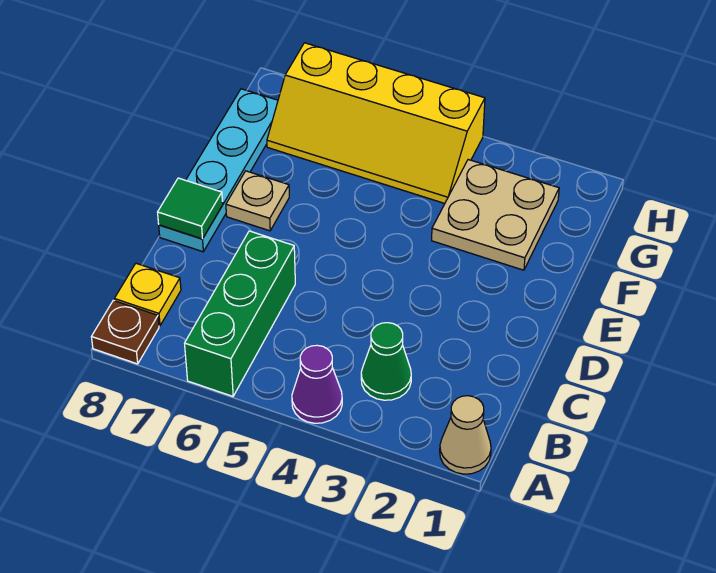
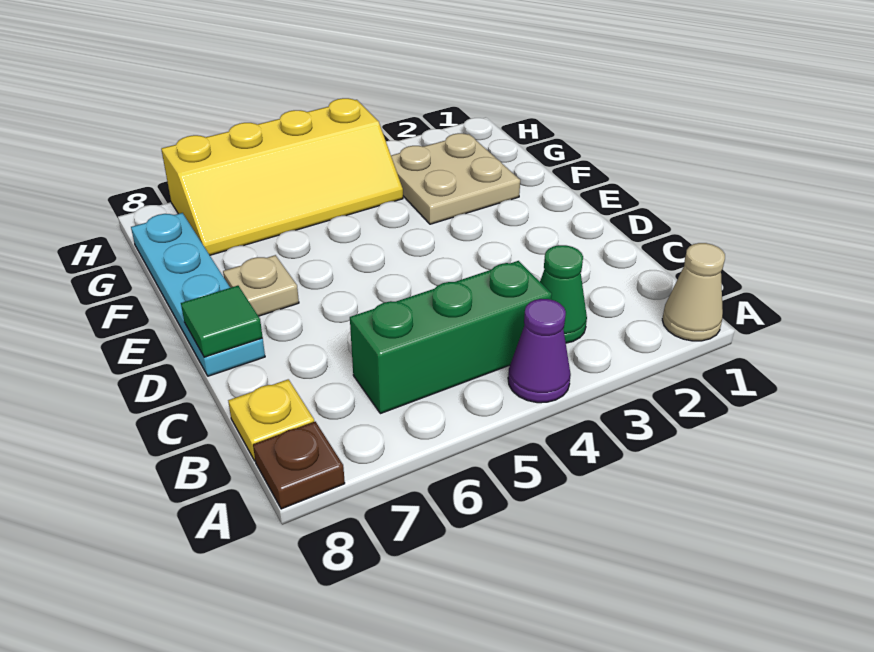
green 1x3 brick [185,231,295,396] -> green 1x3 brick turned to [350,261,552,414]

